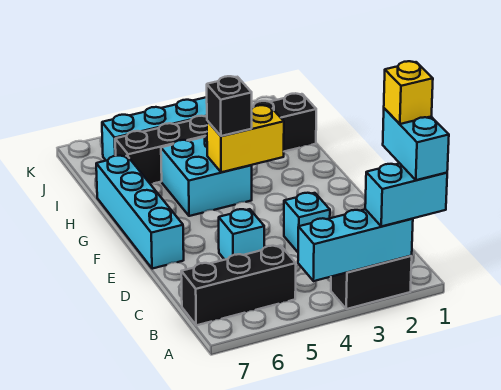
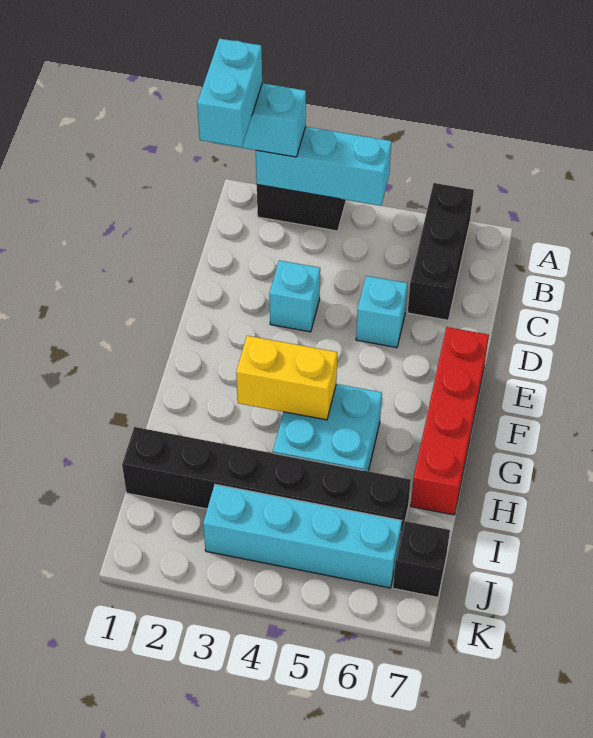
yellow 1x1 brick [384,61,433,124] -> none
black 1x3 brick [181,245,296,325] -> black 1x3 brick turned to [408,183,474,320]
cyan 1x4 brick [96,156,184,269] -> red 1x4 brick [411,327,489,515]
black 1x1 brick [207,76,252,136] -> black 1x1 brick moved to [393,521,450,597]

